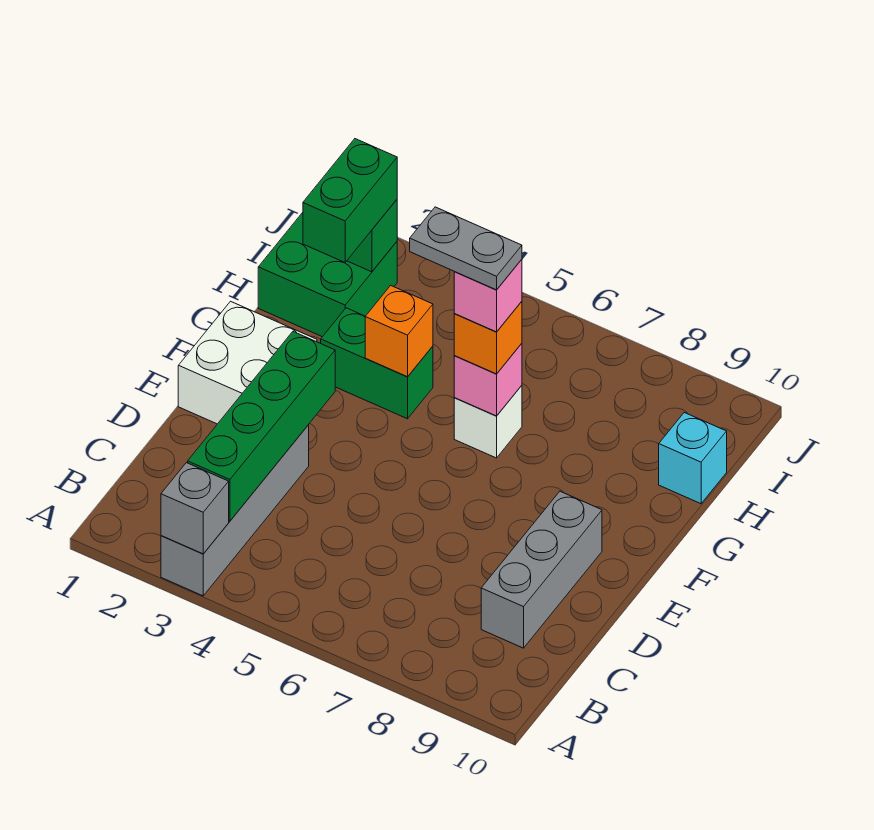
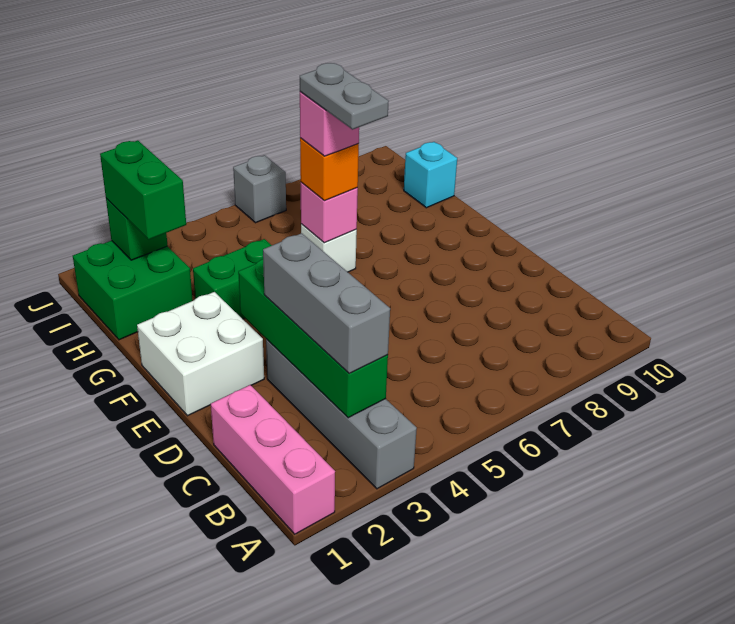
none -> pink 1x3 brick [211,385,335,534]
grey 1x1 brick [161,463,229,554] -> grey 1x1 brick moved to [233,155,286,223]
grey 1x3 brick [481,491,602,648] -> grey 1x3 brick moved to [263,233,390,374]
orange 1x1 brick [365,285,433,377] -> none
grey 1x2 plate [410,207,522,290] -> grey 1x2 plate turned to [300,63,389,130]

